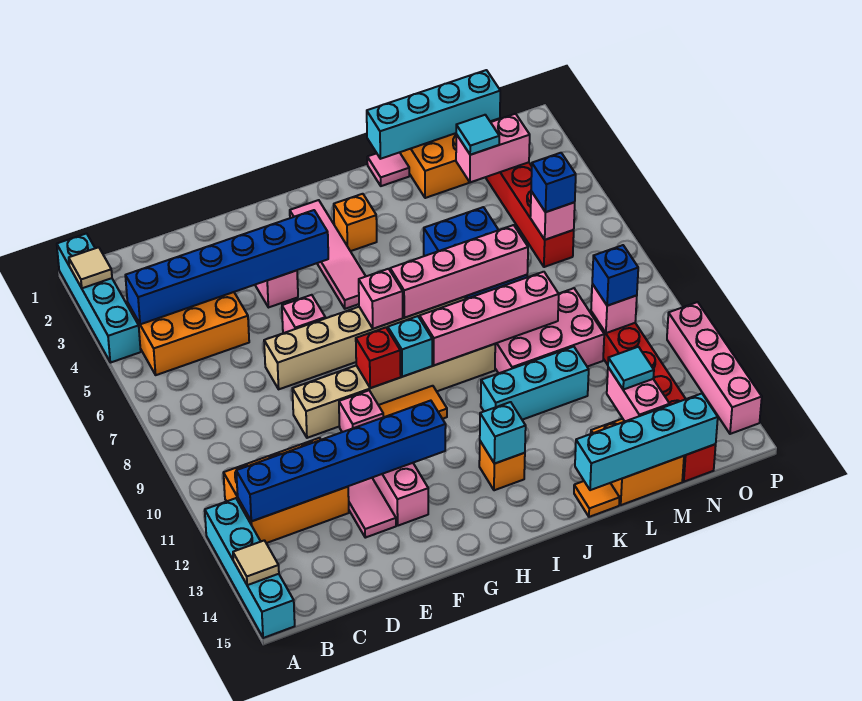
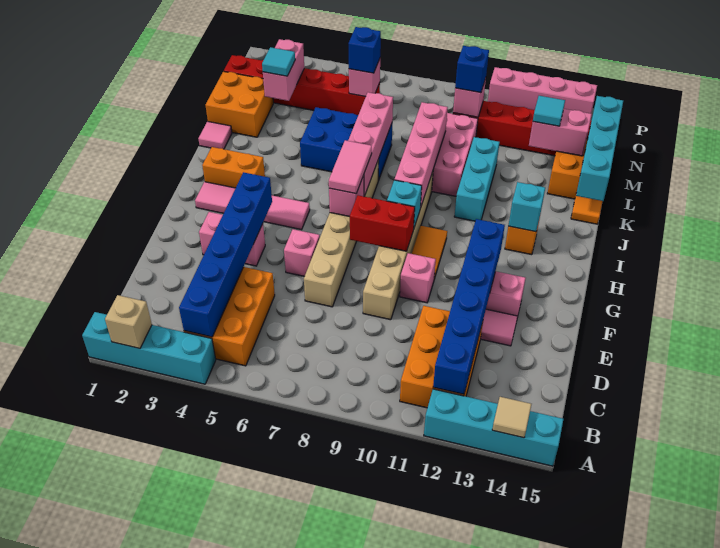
tan 1x1 tile [69,247,112,288] -> tan 1x1 brick [105,295,152,348]
red 1x1 brick [356,327,401,388] -> red 1x2 brick [350,195,415,251]
none -> pink 1x2 tile [329,140,372,194]
orange 1x1 brick [334,194,377,251] -> orange 1x2 brick [202,147,265,188]
cyan 1x4 brick [367,70,500,159] -> none

